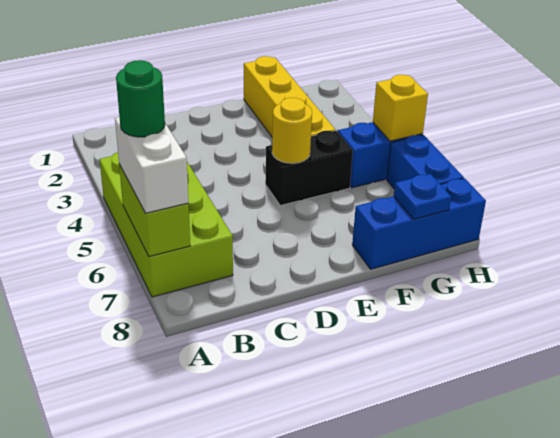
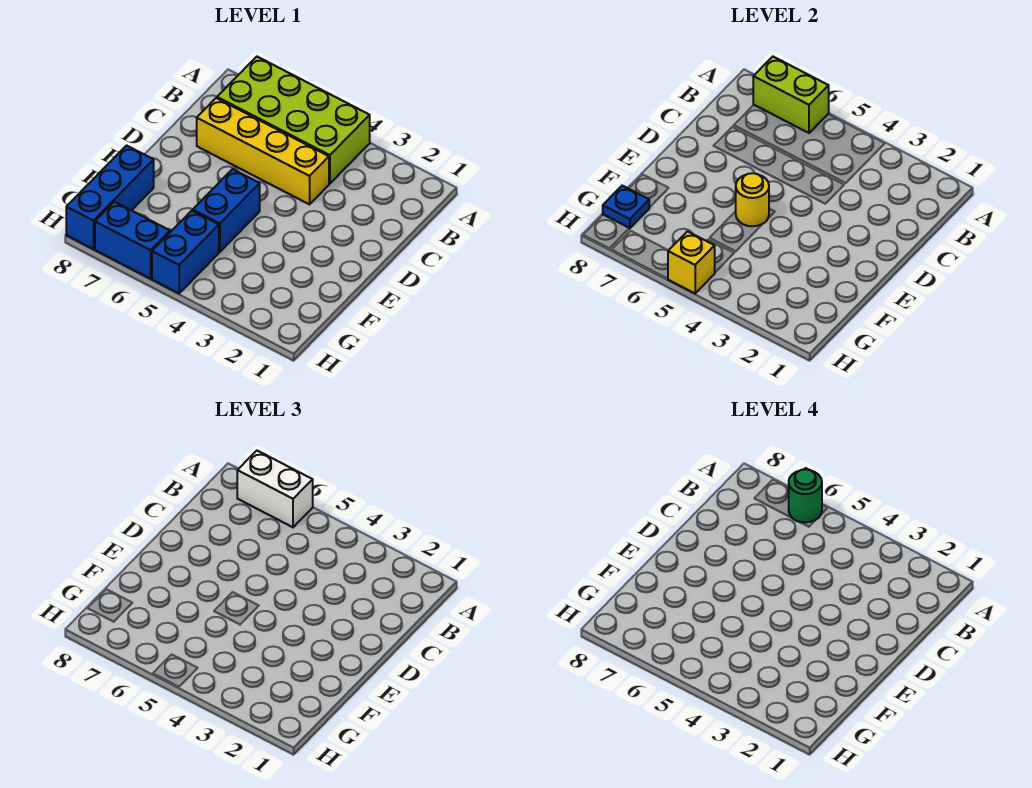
black 1x2 brick [265,131,353,205] -> blue 1x2 brick [193,169,260,252]
yellow 1x4 brick [244,56,335,137] -> yellow 1x4 brick moved to [197,98,329,204]

